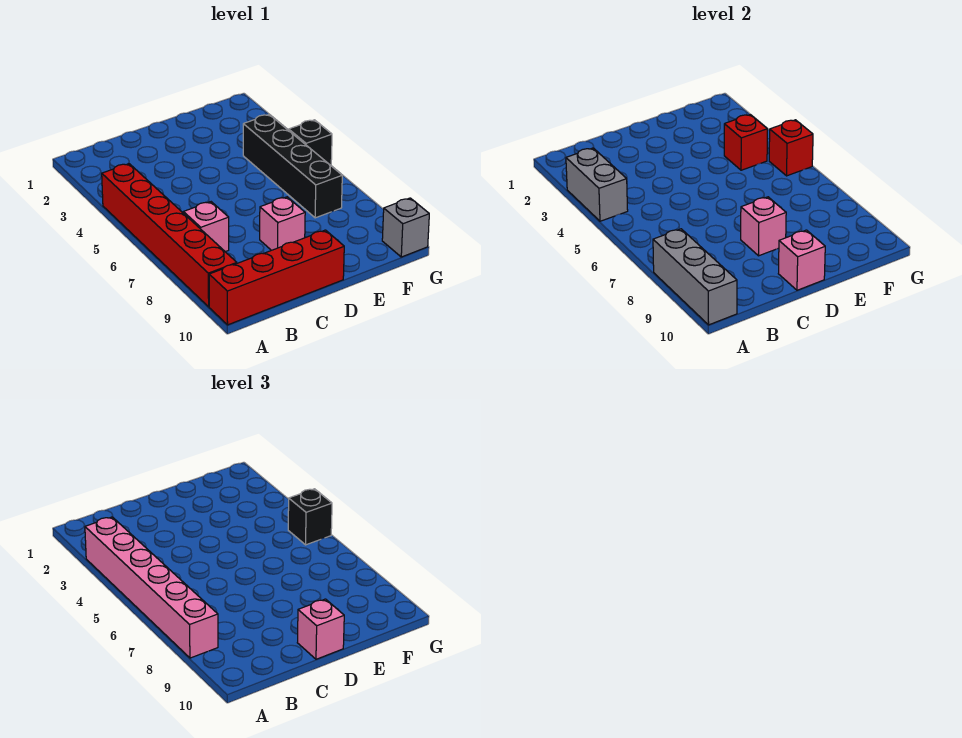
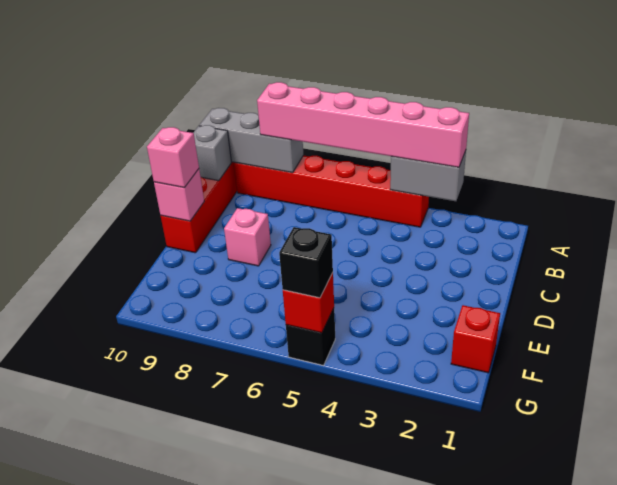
pink 1x1 brick [183,202,229,252] -> none
pink 1x1 brick [741,197,786,256] -> none
black 1x4 brick [243,115,342,218] -> none
red 1x1 brick [724,115,767,170] -> red 1x1 brick moved to [451,305,500,373]
grey 1x1 brick [382,198,429,257] -> grey 1x1 brick moved to [193,125,231,181]

